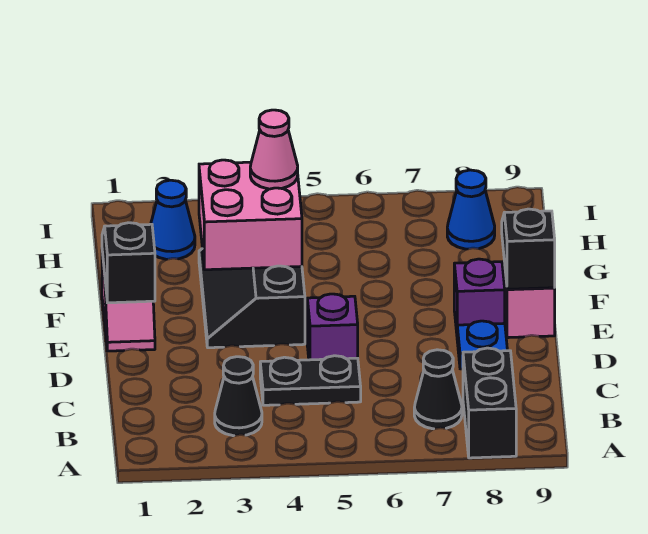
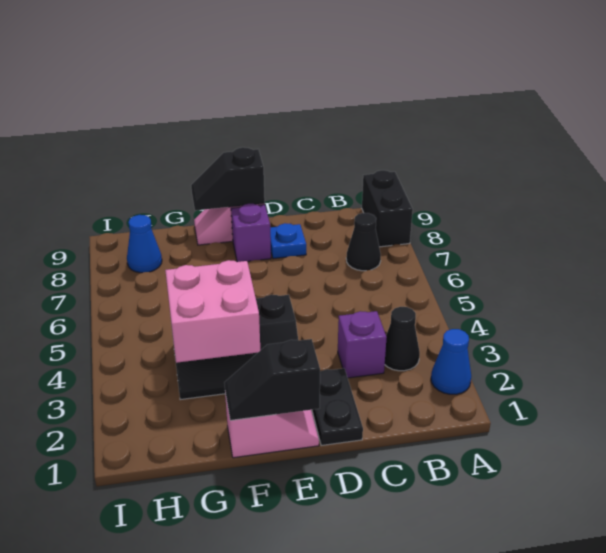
black 1x2 brick [463,348,516,458] -> black 1x2 brick turned to [362,170,413,247]
black 1x2 plate [260,356,361,405] -> black 1x2 plate moved to [312,368,363,446]
purple 1x1 brick [307,294,358,360] -> purple 1x1 brick moved to [338,311,387,378]
pink 1x1 cone [250,110,298,189] -> none
blue 1x1 cone [151,180,195,259] -> blue 1x1 cone moved to [431,329,471,394]

